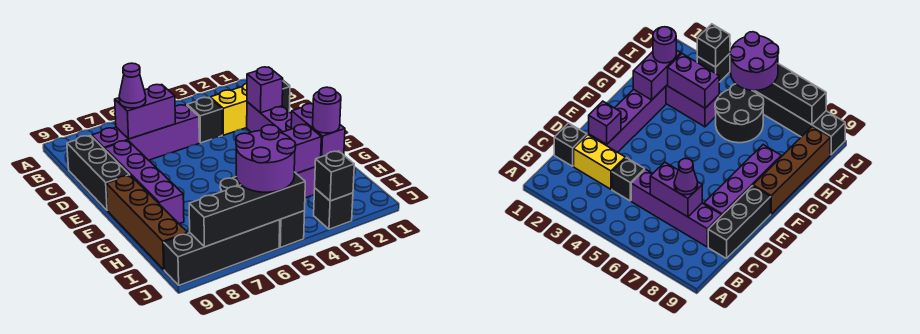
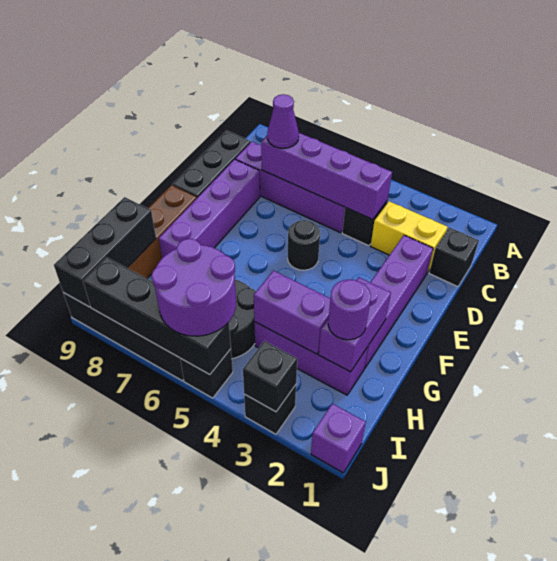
purple 1x2 brick [115,85,175,139] -> purple 1x4 brick [261,133,392,220]
purple 1x1 brick [247,67,283,113] -> purple 1x1 brick moved to [311,404,366,473]
none -> black 1x1 round brick [287,220,320,270]
none -> black 1x3 brick [54,197,156,307]

